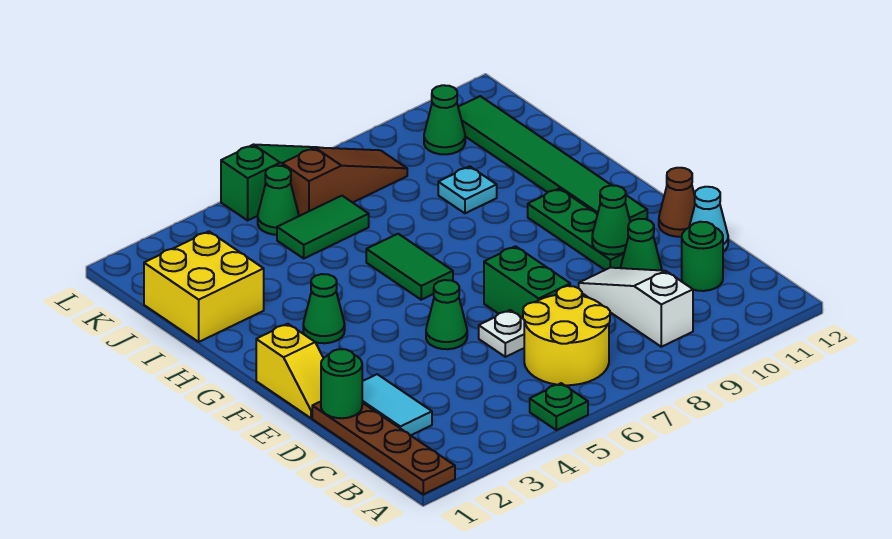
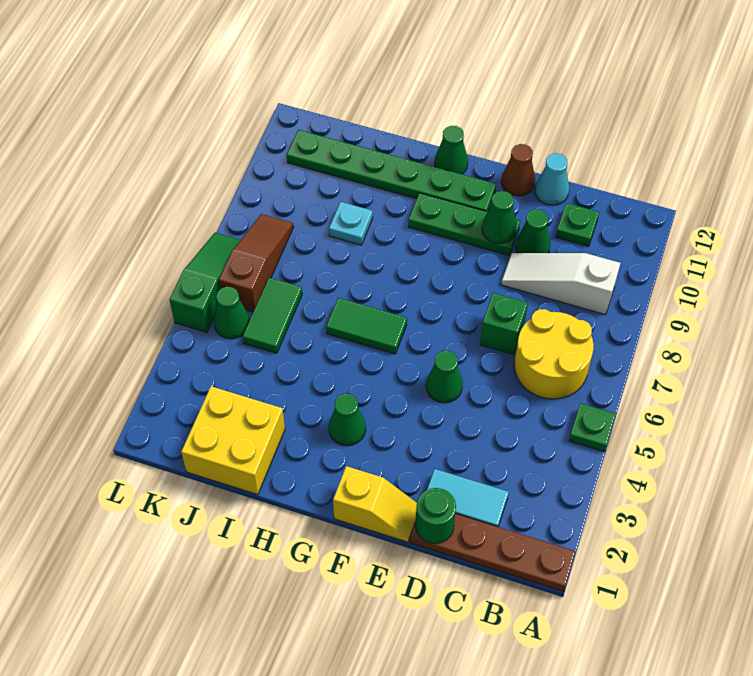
green 1x1 round brick [682,222,723,291] -> green 1x1 plate [556,203,599,246]
white 1x1 plate [479,310,524,357] -> none
green 1x2 brick [484,246,570,318] -> green 1x1 brick [480,293,528,355]
green 1x6 tile [458,96,647,222] -> green 1x6 plate [287,130,496,212]
green 1x1 cone [424,85,465,154] -> green 1x1 cone moved to [435,126,468,174]

